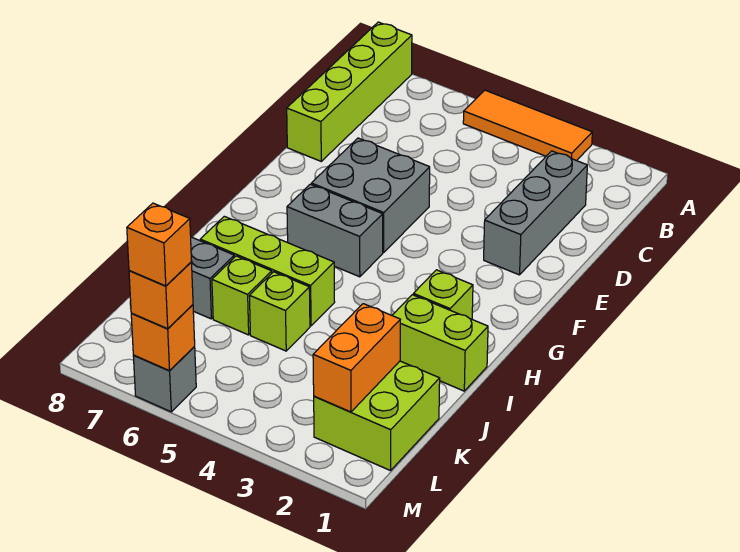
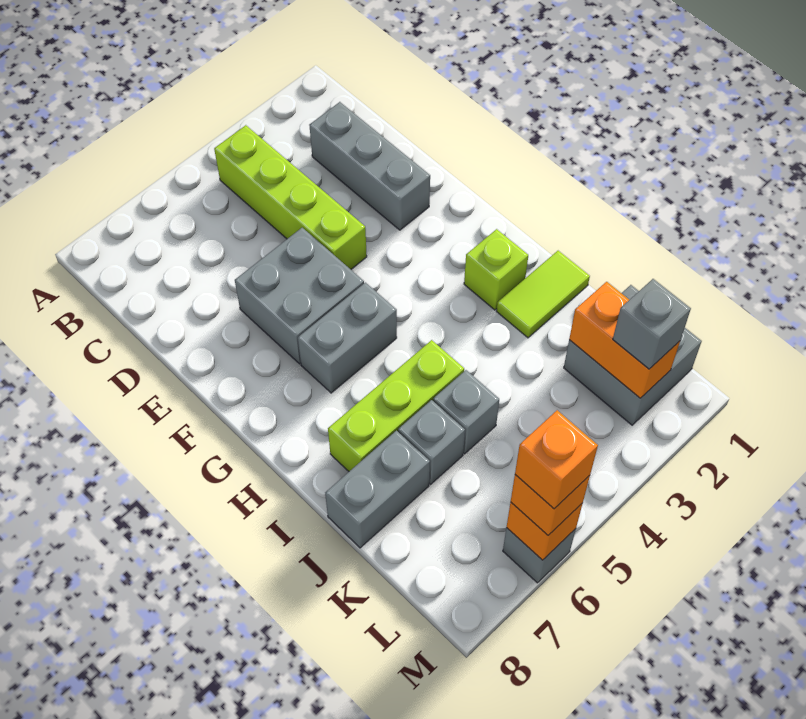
orange 1x3 tile [463,90,592,161] -> none
lime 1x4 brick [287,22,412,161] -> lime 1x4 brick moved to [214,125,367,269]
lime 1x2 brick [392,295,488,391] -> lime 1x2 tile [497,251,590,338]
lime 1x1 brick [249,272,310,351] -> grey 1x1 brick [433,370,499,454]
lime 1x1 brick [212,256,272,335] -> grey 1x1 brick [398,400,465,484]
lime 2x2 brick [314,361,440,471] -> grey 2x2 brick [564,285,702,425]
none -> grey 1x1 brick [613,279,691,369]

